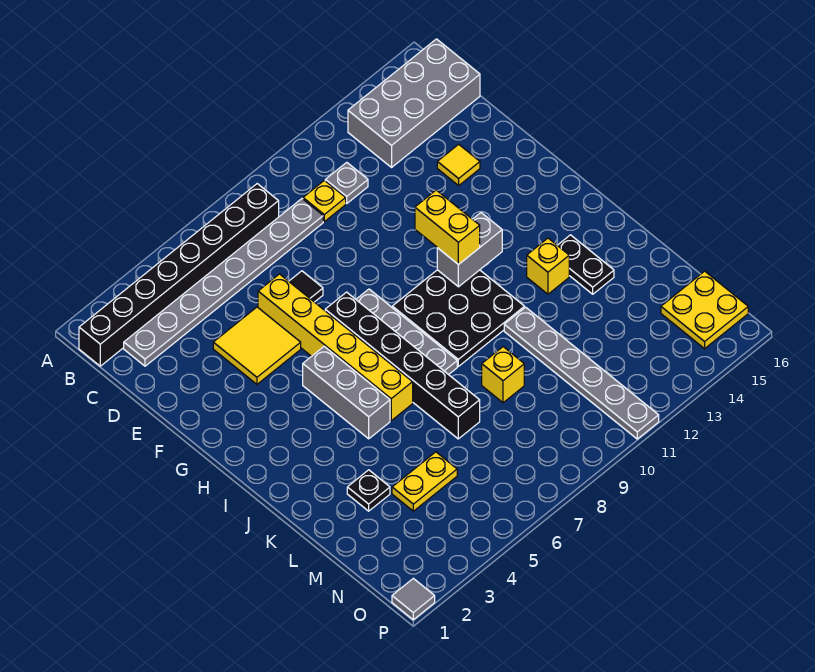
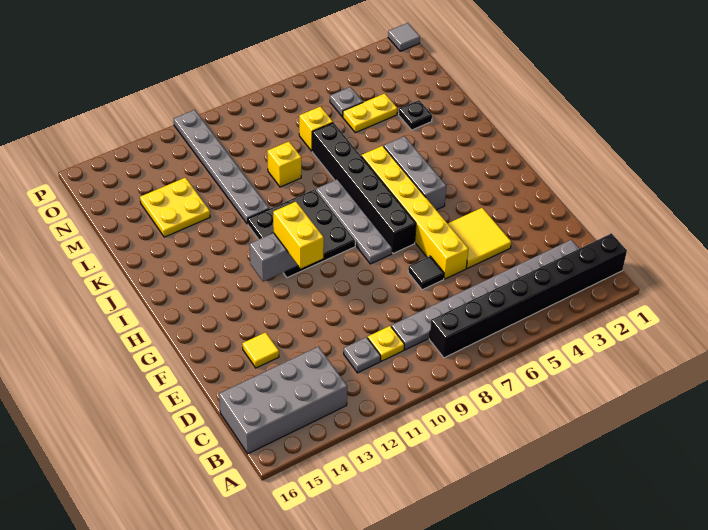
yellow 1x1 brick [527,238,569,294] -> yellow 1x1 brick moved to [299,106,333,151]
black 1x2 plate [557,235,614,294] -> none
none -> grey 1x1 plate [330,87,363,117]
yellow 2x2 plate [661,271,748,349] -> yellow 2x2 plate moved to [140,178,210,237]

